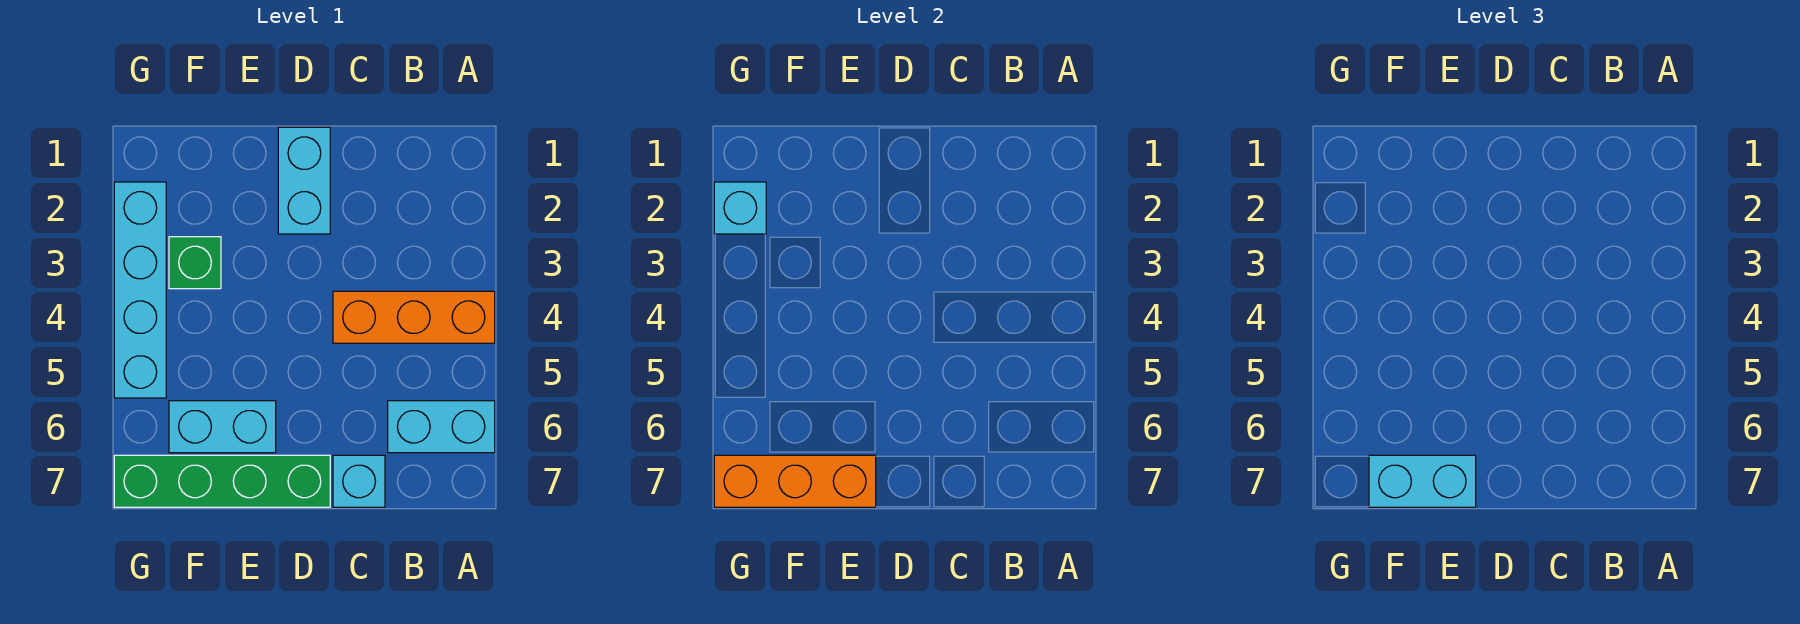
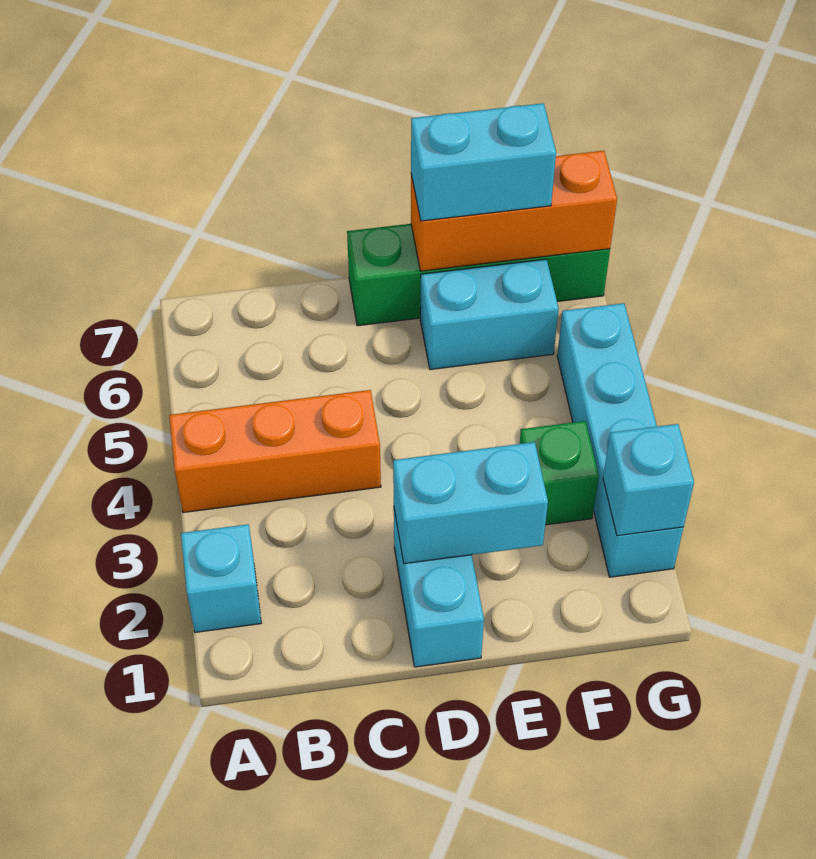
cyan 1x2 brick [388,401,495,453] -> cyan 1x2 brick moved to [393,442,548,564]
cyan 1x1 brick [333,455,385,507] -> cyan 1x1 brick moved to [181,524,261,632]

